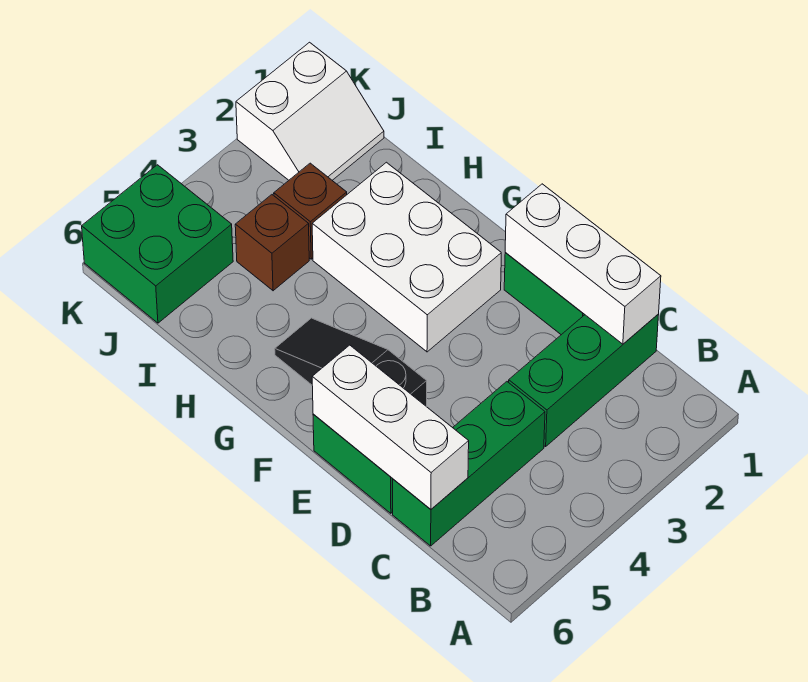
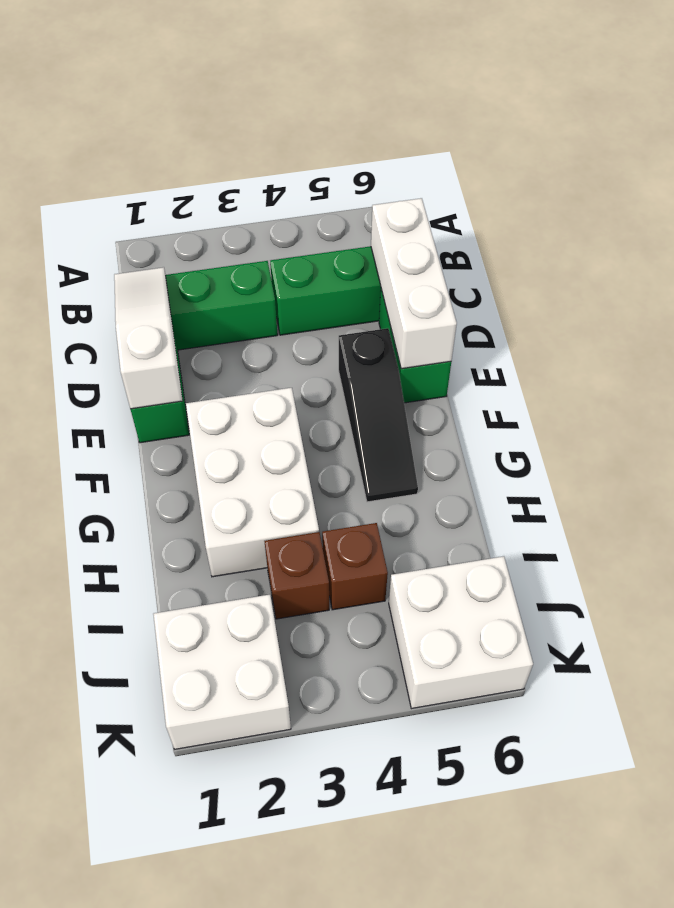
white 1x3 brick [505,184,661,344] -> white 1x3 slope [114,267,183,409]
white 2x2 slope [236,42,384,180] -> white 2x2 brick [153,595,291,749]
green 2x2 brick [82,165,233,323] -> white 2x2 brick [389,556,533,709]

